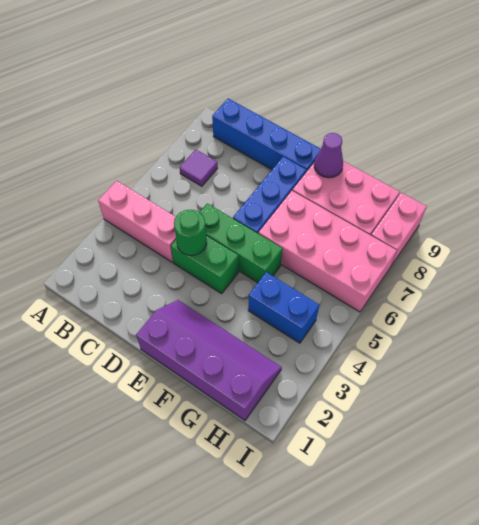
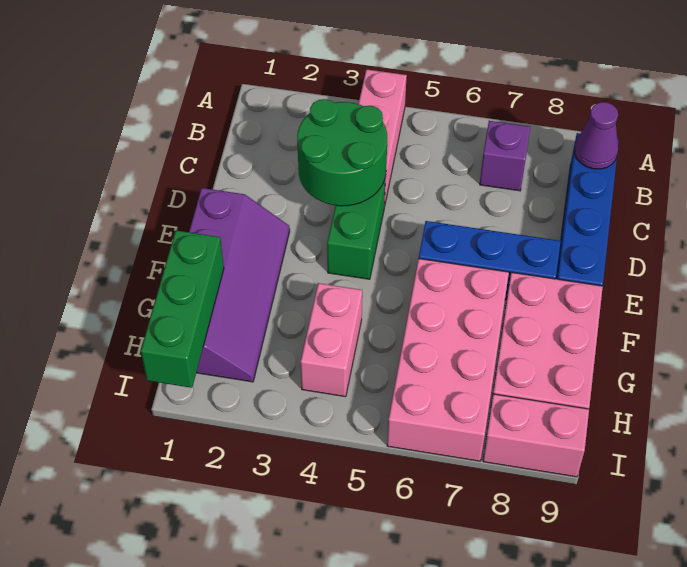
purple 1x1 tile [180,150,218,186] -> purple 1x1 brick [480,121,530,191]
green 1x1 round brick [174,210,207,255] -> green 2x2 round brick [297,99,387,206]
green 1x3 brick [200,203,283,283] -> green 1x3 brick moved to [141,231,224,388]
purple 1x1 cone [314,133,343,178] -> purple 1x1 cone moved to [575,102,618,169]
blue 1x2 brick [248,272,319,343] -> pink 1x2 brick [301,283,362,397]

